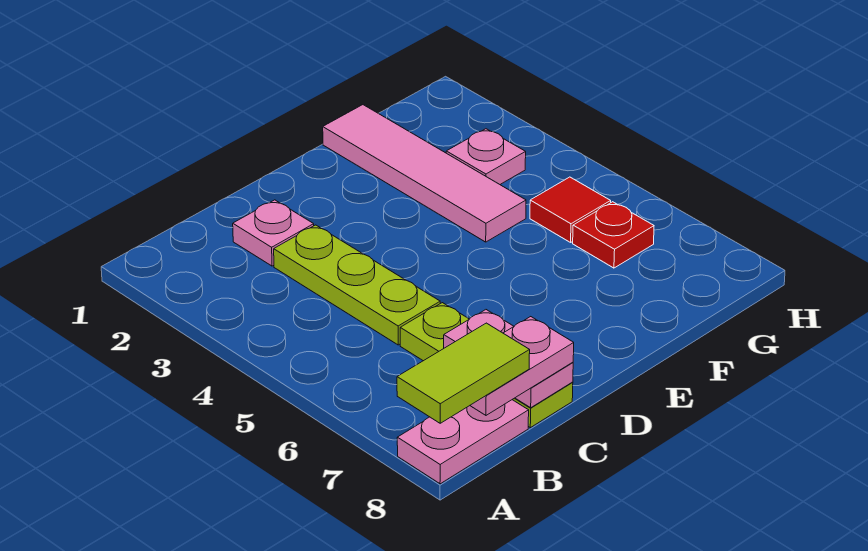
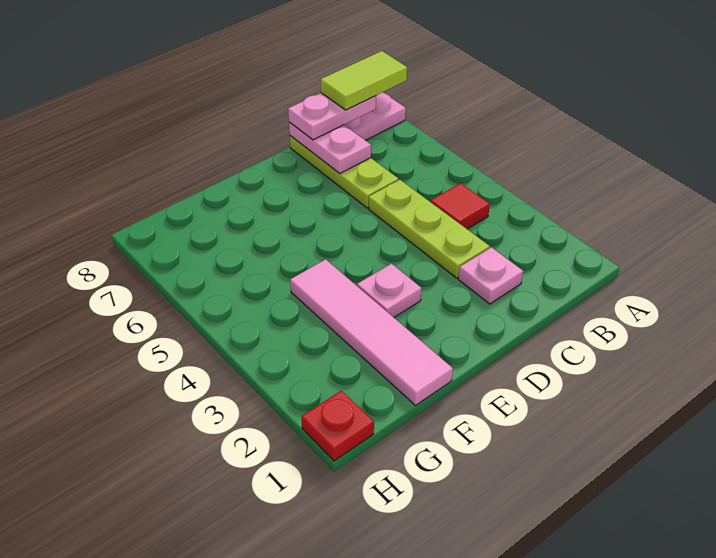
pink 1x1 plate [446,129,526,184] -> pink 1x1 plate moved to [357,264,422,317]
red 1x1 tile [530,177,611,242] -> red 1x1 tile moved to [430,183,490,229]
red 1x1 plate [573,202,654,268] -> red 1x1 plate moved to [301,390,374,461]

